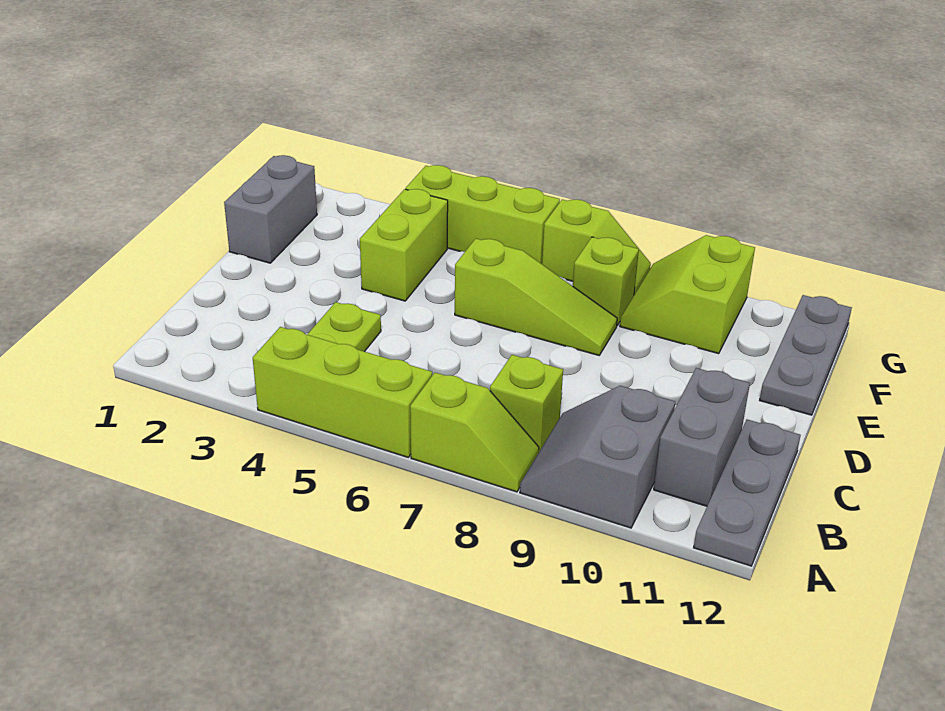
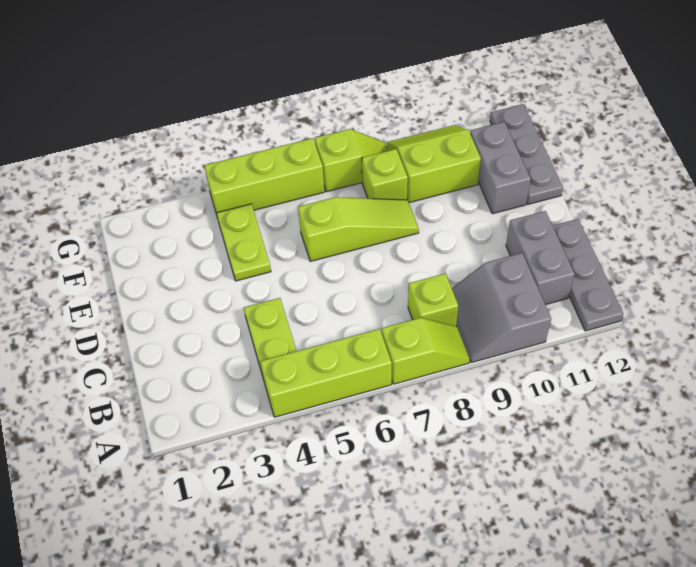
grey 1x2 brick [224,155,317,263] -> grey 1x2 brick moved to [470,122,531,214]
lime 1x2 brick [360,189,448,301] -> lime 1x2 plate [217,204,271,281]
lime 2x2 slope [620,235,755,354] -> lime 2x2 slope turned to [387,125,481,203]

